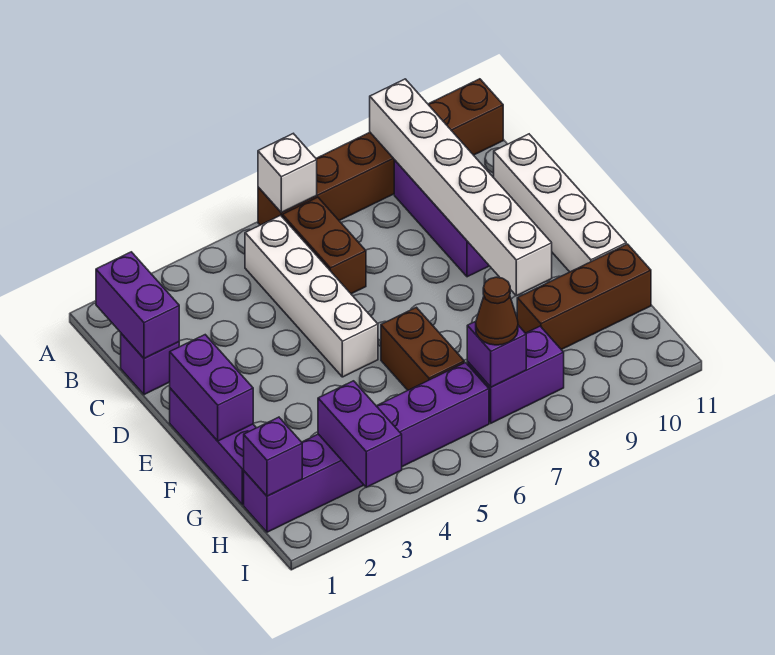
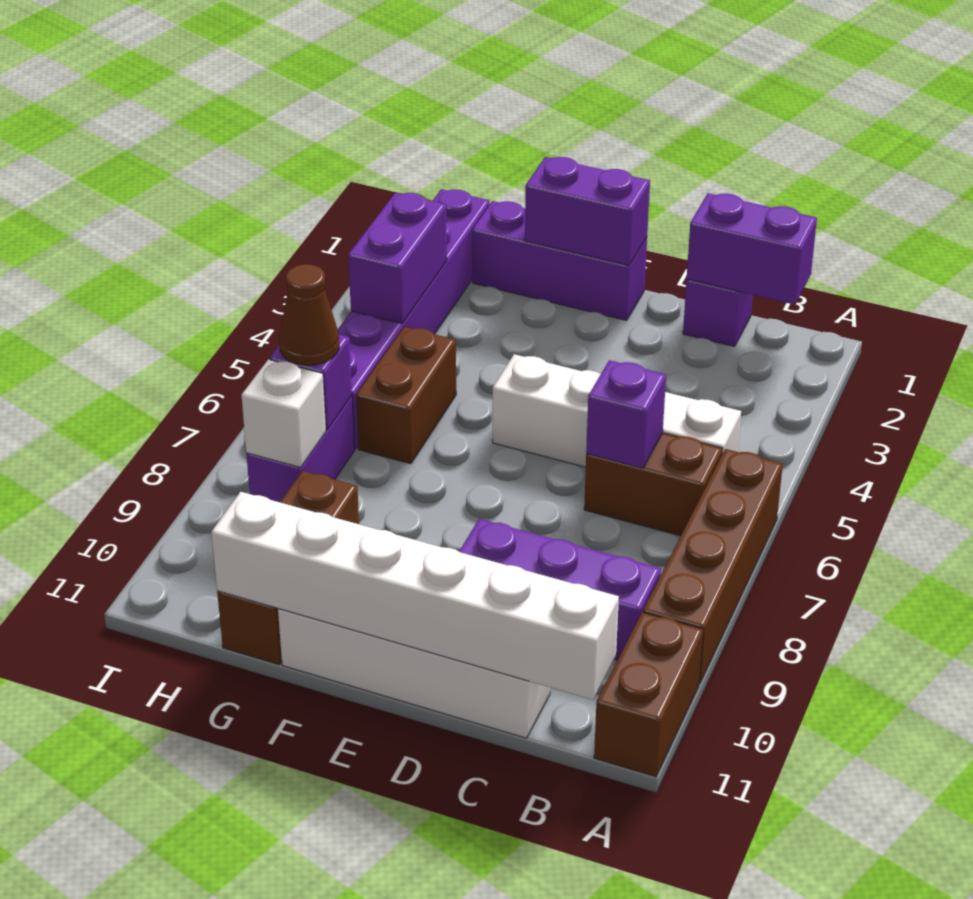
white 1x1 brick [258,134,317,213] -> white 1x1 brick moved to [242,359,326,467]
white 1x6 brick [370,79,552,296] -> white 1x6 brick moved to [211,492,619,700]
brown 1x2 brick [381,307,464,390] -> brown 1x2 brick turned to [356,327,456,464]
purple 1x1 brick [244,417,302,496] -> purple 1x1 brick moved to [586,360,666,468]
purple 1x2 brick [318,381,402,487] -> purple 1x2 brick turned to [348,193,447,324]

